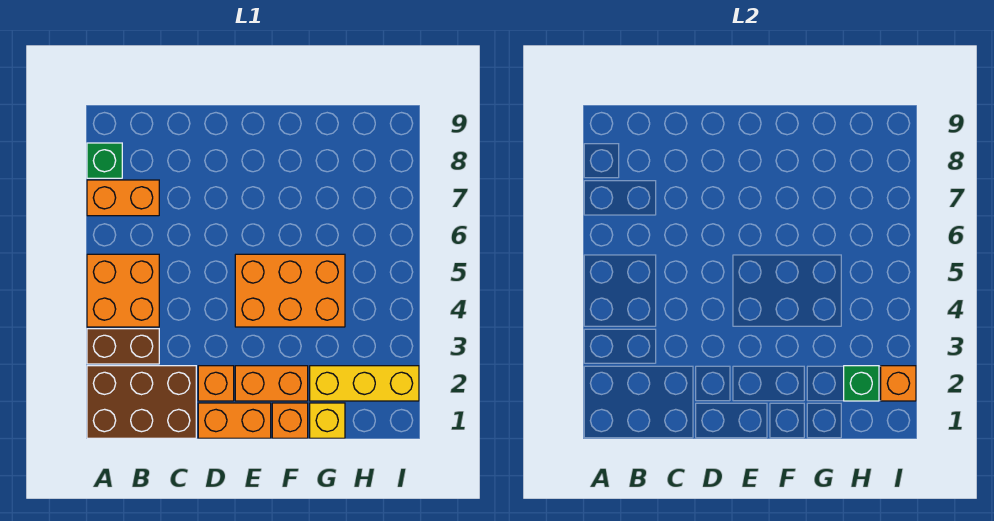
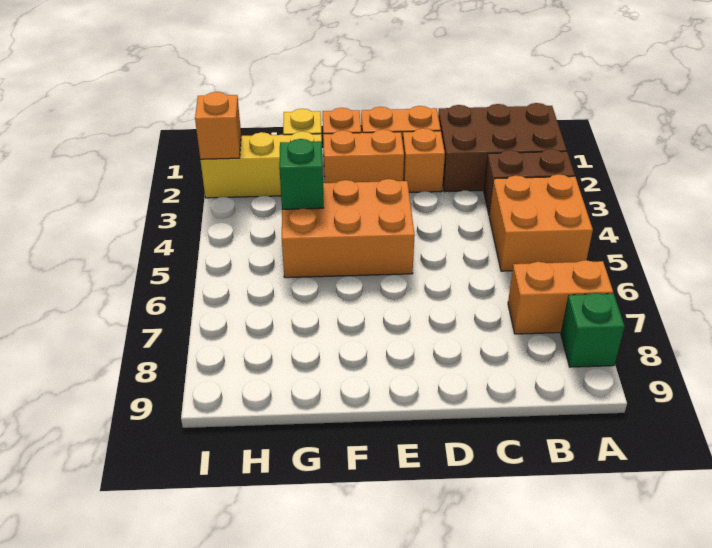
green 1x1 brick [844,366,879,401] -> green 1x1 brick moved to [279,139,324,209]

